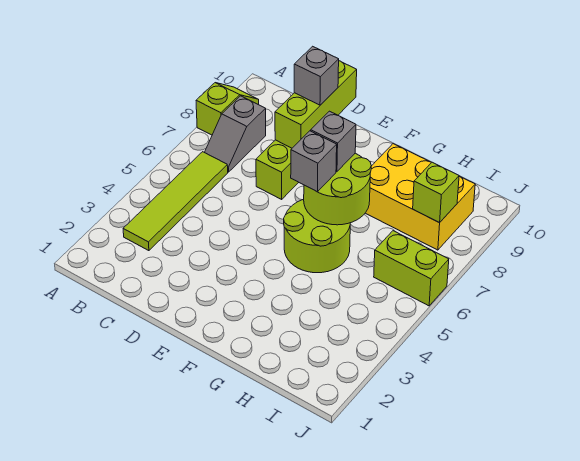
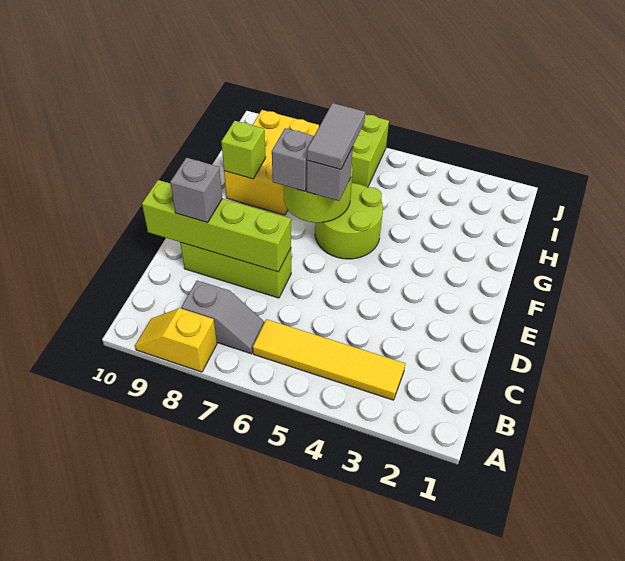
lime 1x2 slope [196,83,259,135] -> yellow 1x2 slope [135,308,217,372]
lime 1x4 tile [123,152,228,251] -> yellow 1x4 tile [253,319,405,400]
lime 1x3 brick [275,61,357,148] -> lime 1x4 brick [142,180,291,272]
none -> grey 1x2 tile [307,103,365,169]
lime 1x1 brick [413,162,459,223] -> lime 1x1 brick moved to [221,121,266,179]

